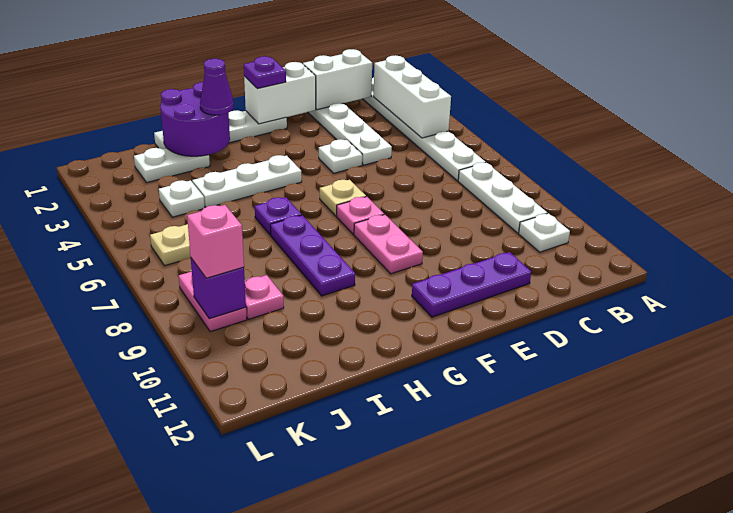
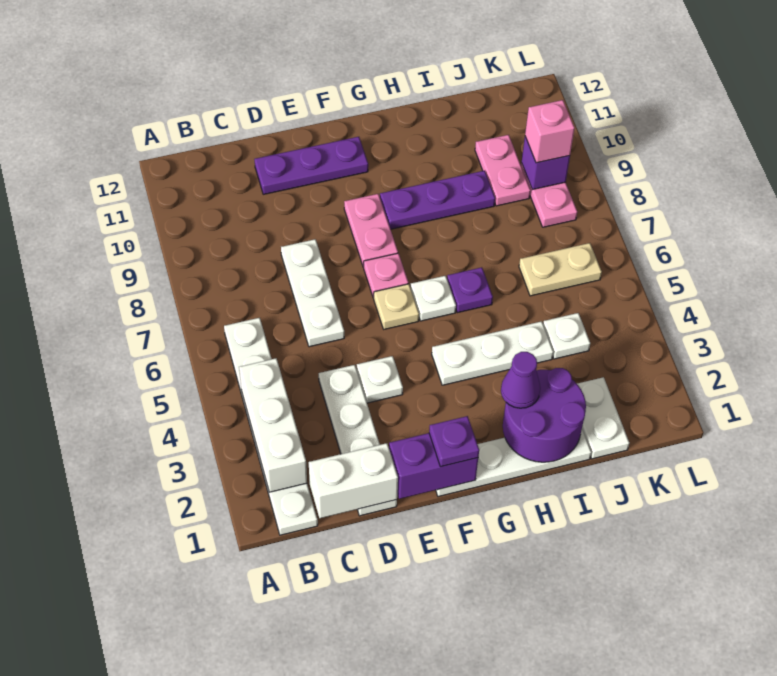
white 1x3 plate [458,162,547,233] -> white 1x3 plate moved to [281,239,344,347]
white 1x1 plate [519,213,570,252] -> white 1x1 plate moved to [411,276,456,321]
white 1x2 brick [244,62,316,124] -> purple 1x2 brick [389,433,478,499]
purple 1x3 plate [270,215,355,296] -> purple 1x3 plate turned to [380,171,495,229]
white 1x2 plate [134,148,210,182] -> white 1x2 plate turned to [577,377,629,459]
pink 1x1 plate [245,275,284,319] -> pink 1x2 plate [475,135,530,206]

